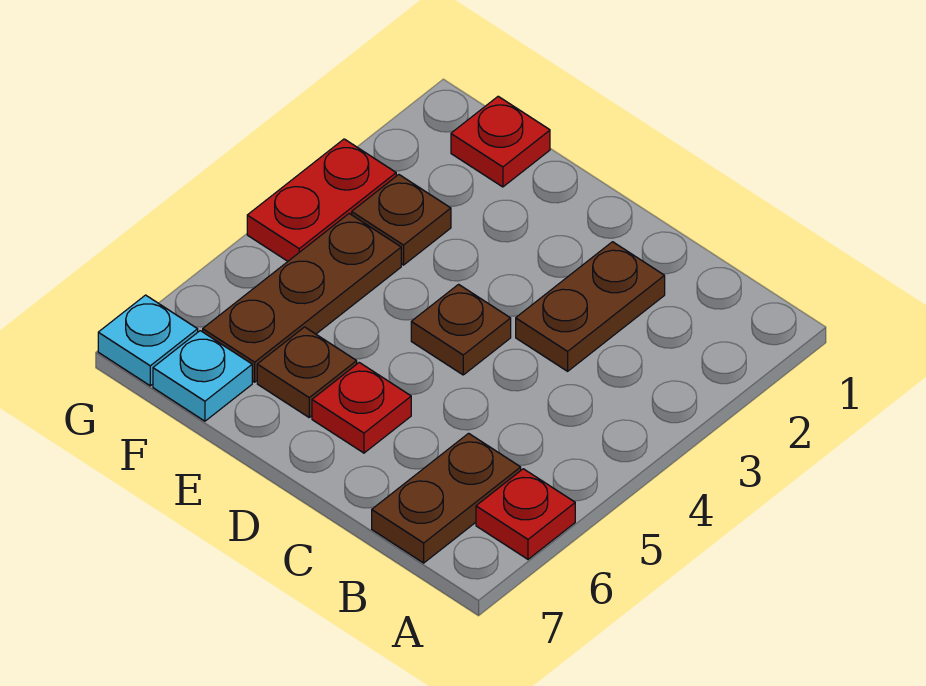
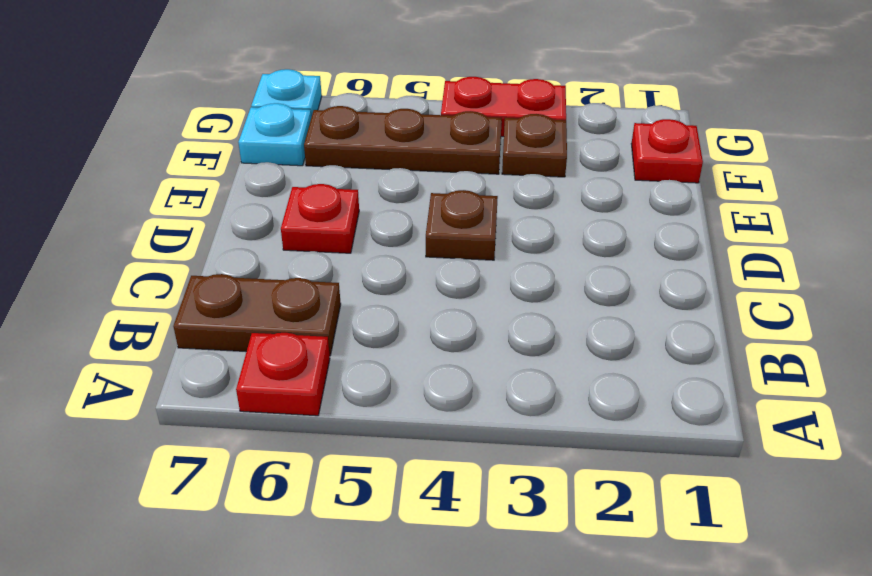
brown 1x2 plate [516,242,665,371] -> none
brown 1x1 plate [257,327,357,417] -> none

